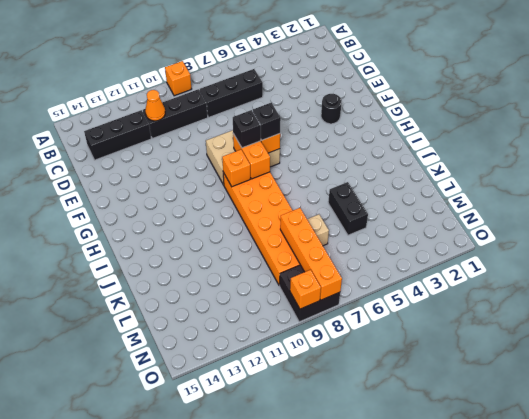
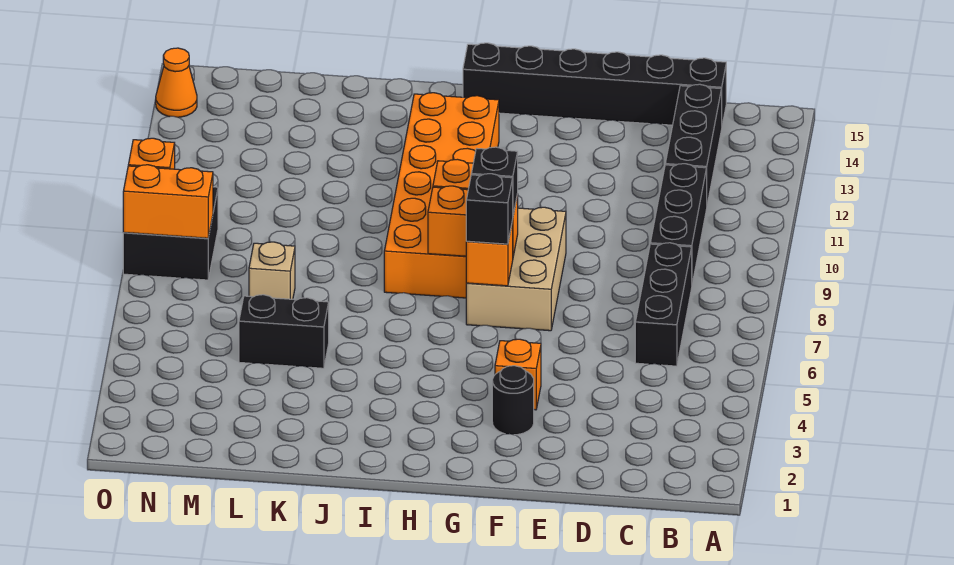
orange 1x1 brick [165,61,191,96] -> orange 1x1 brick moved to [495,339,541,410]
orange 1x1 cone [145,90,165,121] -> orange 1x1 cone moved to [156,48,197,117]
none -> black 1x6 brick [463,43,726,125]
orange 2x6 brick [223,172,300,286] -> orange 2x6 brick turned to [384,93,499,298]
orange 1x4 brick [280,208,342,300] -> orange 1x2 brick [123,165,213,238]

